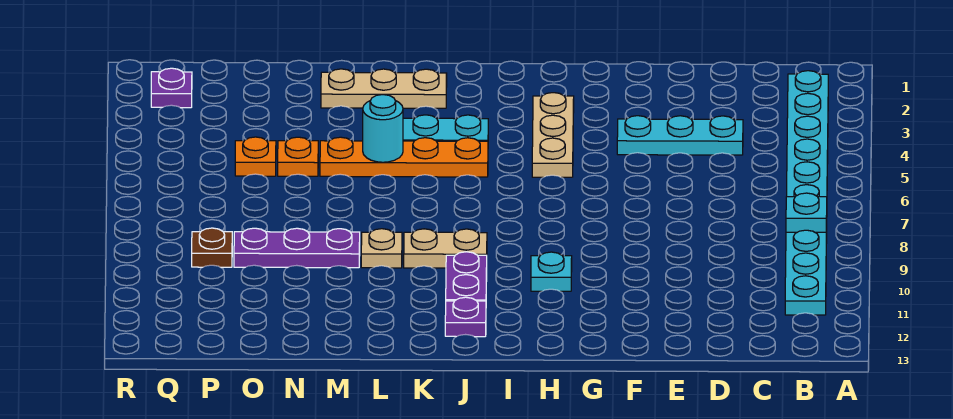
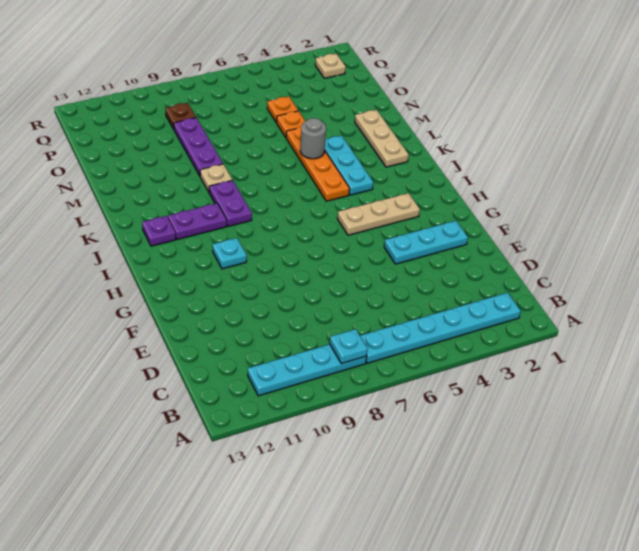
cyan 1x3 plate [617,116,743,155] -> cyan 1x3 plate turned to [384,221,468,264]
tan 1x2 plate [404,229,487,268] -> purple 1x2 plate [209,180,252,226]
cyan 1x1 round brick [363,95,403,162] -> grey 1x1 round brick [300,118,326,159]
purple 1x1 plate [151,68,192,108] -> tan 1x1 plate [315,54,346,78]

